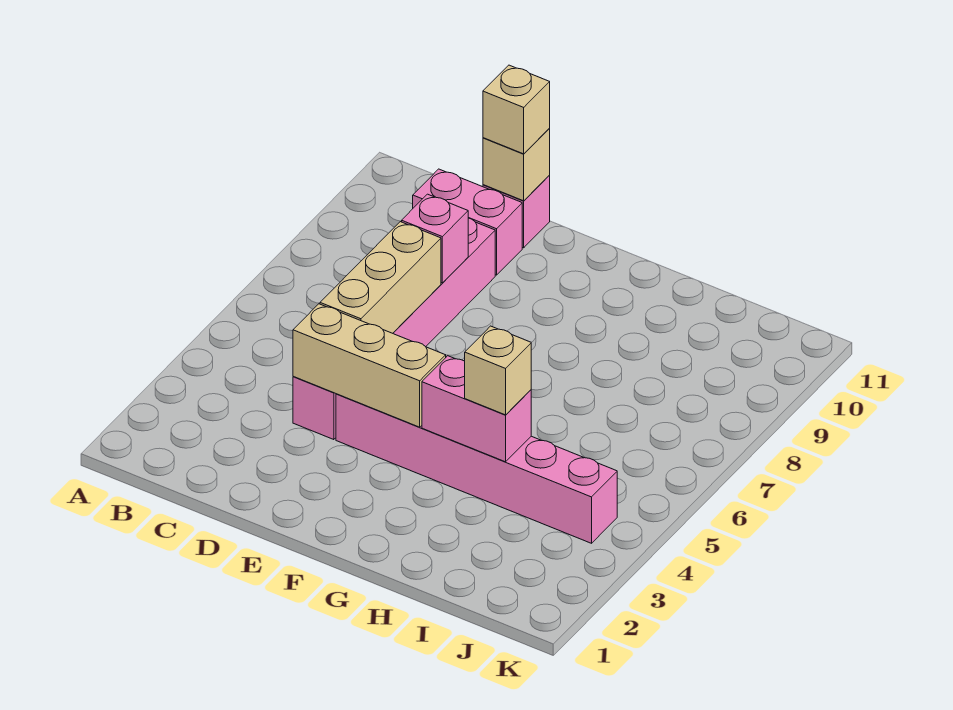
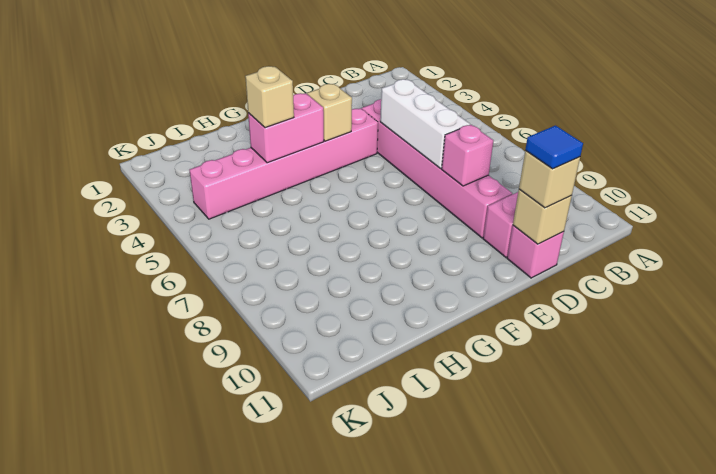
tan 1x3 brick [293,304,446,427] -> tan 1x1 brick [307,84,352,141]
tan 1x3 brick [320,222,441,333] -> white 1x3 brick [380,79,470,169]
none -> blue 1x1 tile [525,126,583,169]

